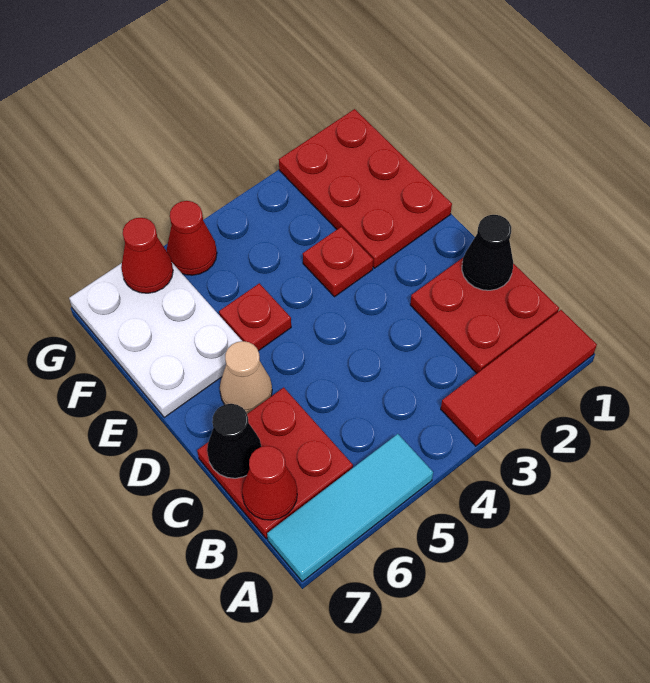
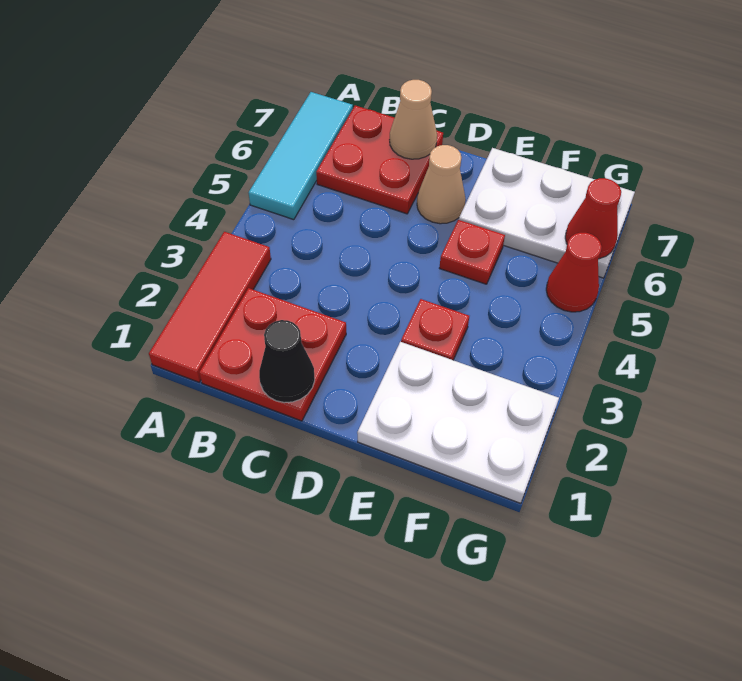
red 1x1 cone [242,446,297,520] -> none
black 1x1 cone [207,404,261,478] -> tan 1x1 cone [390,80,437,159]
red 2x3 plate [279,109,452,268] -> white 2x3 plate [357,342,559,503]

